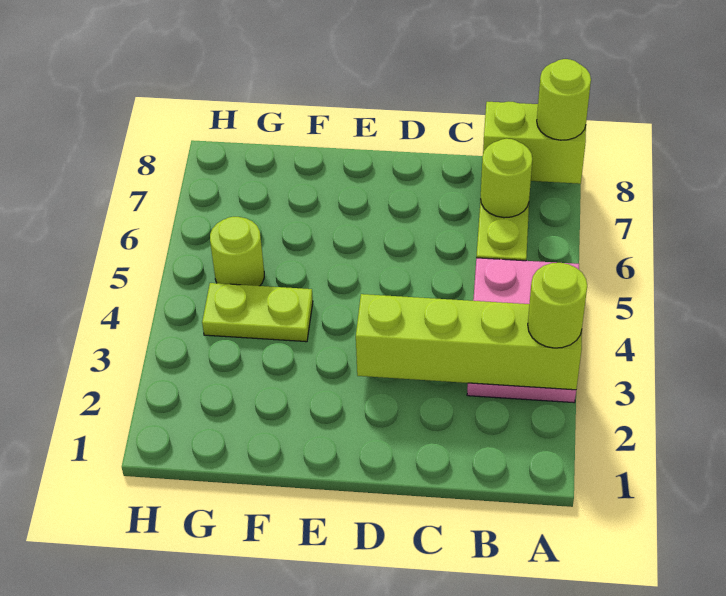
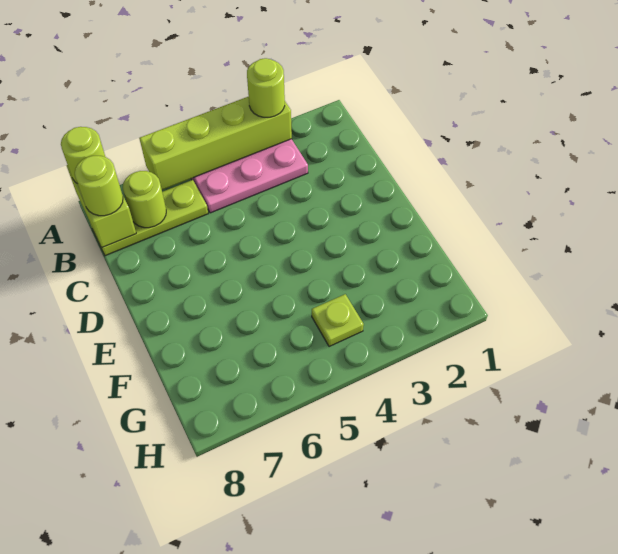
lime 1x4 brick [356,294,582,390] -> lime 1x4 brick turned to [139,96,292,190]
lime 1x2 plate [202,283,313,342] -> lime 1x1 plate [312,294,364,347]
lime 1x1 round brick [210,217,264,286] -> lime 1x1 round brick moved to [75,156,123,216]

